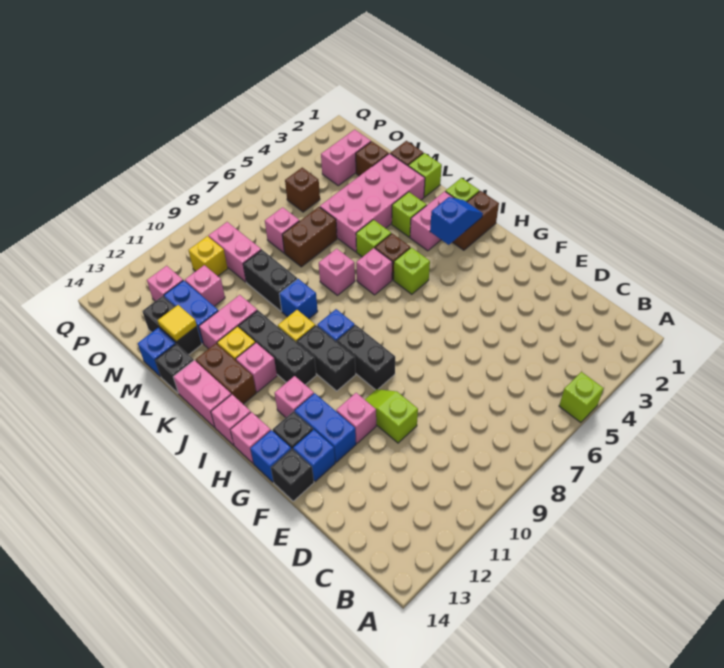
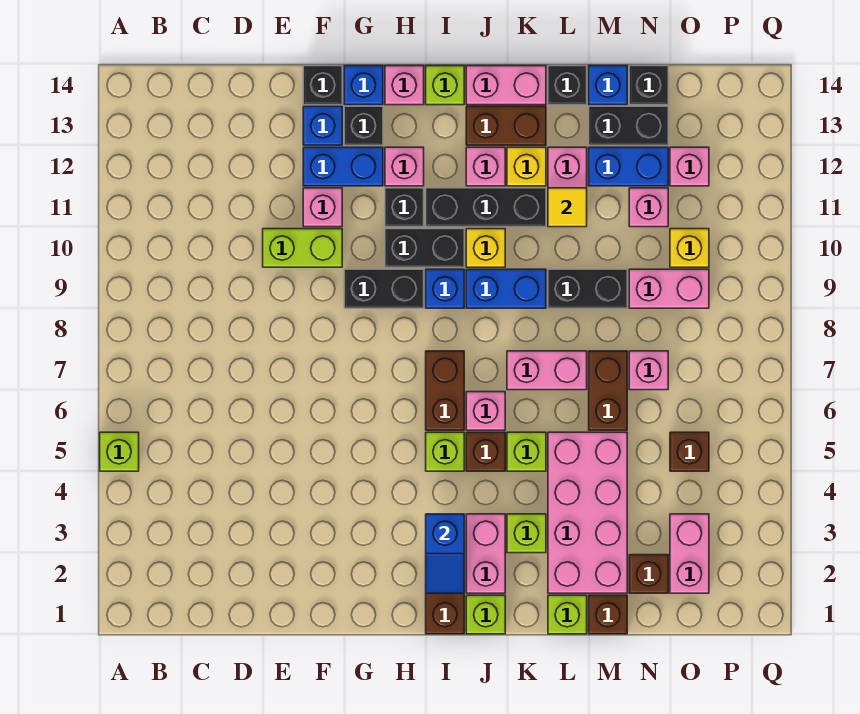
lime 1x2 slope [365,389,418,443] -> lime 1x2 brick [263,229,342,267]
none -> black 1x1 brick [385,188,424,227]
none -> brown 1x2 brick [426,351,464,430]
pink 1x1 brick [211,395,251,445] -> lime 1x1 brick [426,66,464,105]
pink 1x1 brick [319,249,355,295] -> pink 1x2 brick [507,351,587,390]
blue 1x1 brick [279,279,318,319] -> blue 1x2 brick [466,269,546,308]
yellow 1x1 tile [158,305,197,342] -> yellow 1x1 tile moved to [548,188,587,227]
none -> black 1x1 brick [629,66,668,105]

